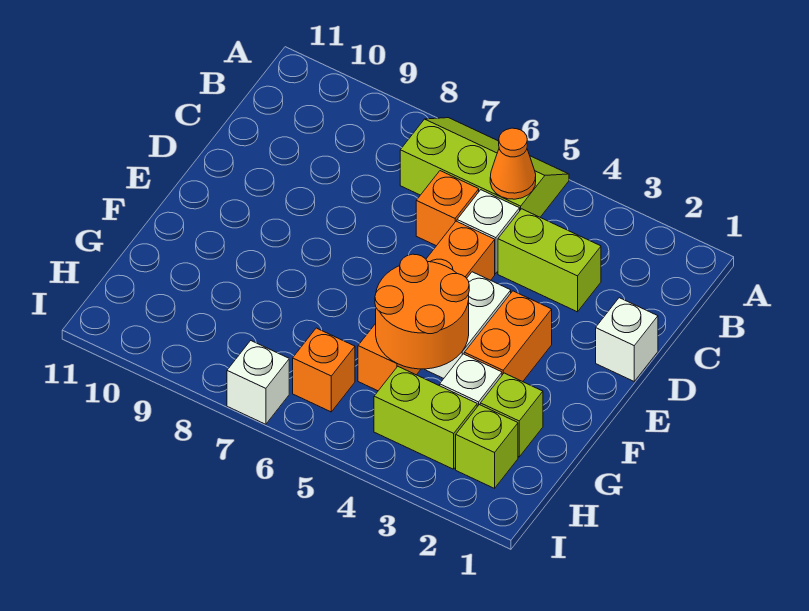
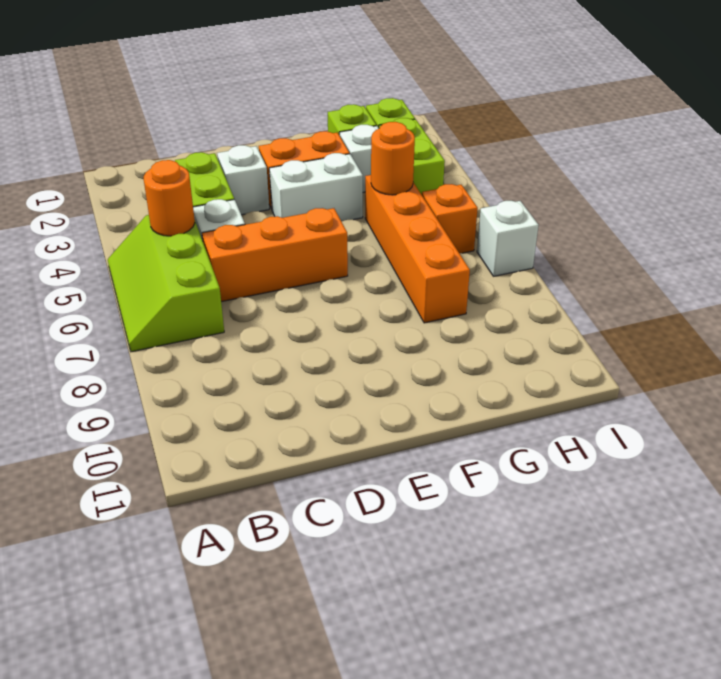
orange 1x1 cone [490,128,536,199] -> orange 1x1 round brick [144,160,195,236]
orange 1x1 brick [416,171,479,246] -> orange 1x3 brick [202,208,348,302]
white 1x1 brick [596,298,658,381] -> white 1x1 brick moved to [217,145,269,215]
orange 1x4 brick [358,221,495,391] -> orange 1x4 brick turned to [365,175,470,323]
orange 2x2 round brick [375,254,469,369] -> orange 1x1 round brick [371,122,415,195]

